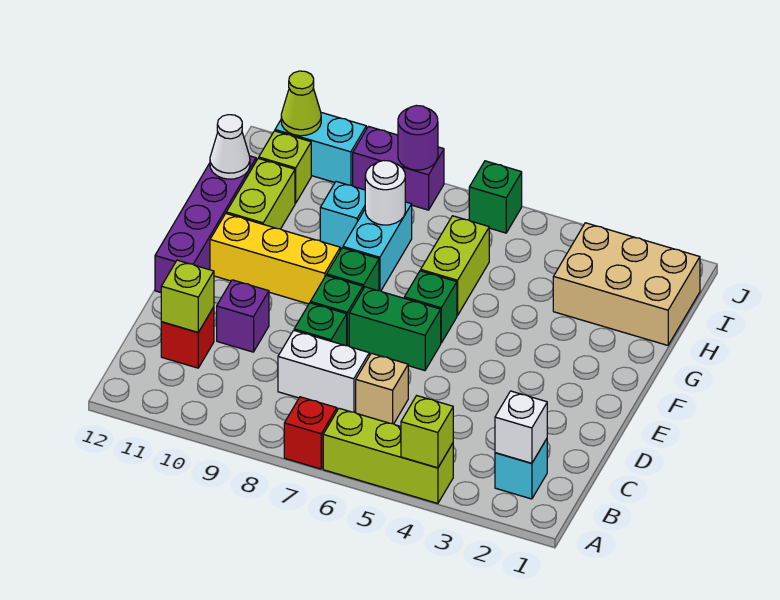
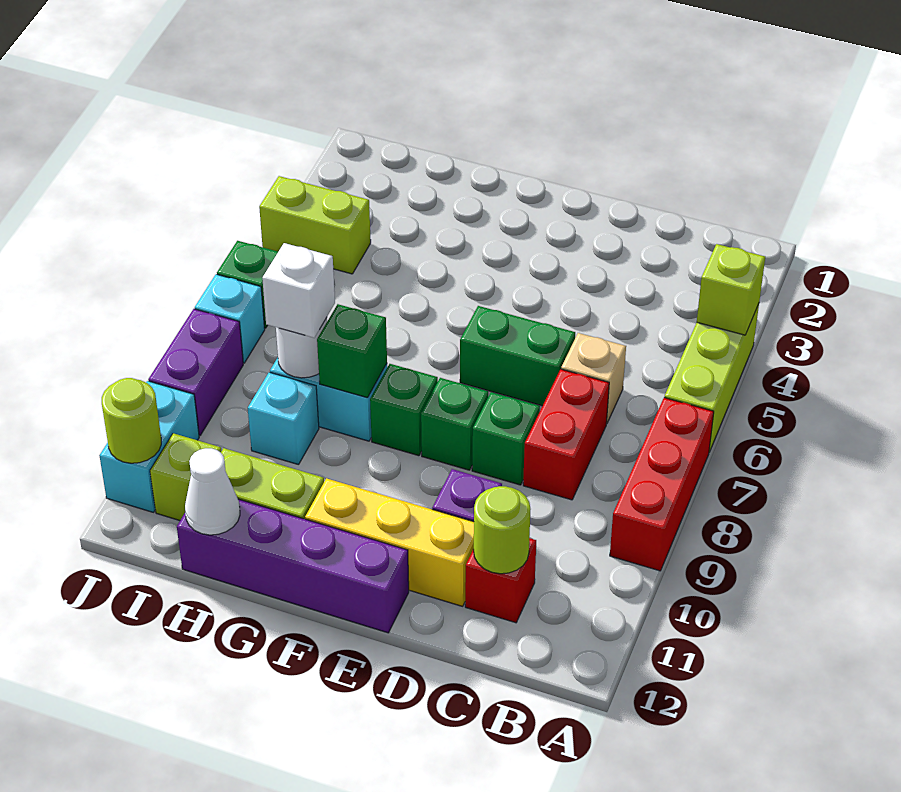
red 1x1 brick [284,397,337,469] -> red 1x3 brick [610,398,714,571]
cyan 1x1 brick [495,439,547,499] -> cyan 1x1 brick moved to [195,274,265,363]
white 1x1 brick [495,391,547,463] -> white 1x1 brick moved to [262,243,335,338]
white 1x2 brick [278,330,369,412] -> red 1x2 brick [523,369,609,500]
lime 1x1 brick [161,260,214,332] -> lime 1x1 round brick [474,486,530,574]
green 1x2 brick [349,287,441,371] -> green 1x2 brick turned to [460,306,575,406]
green 1x1 brick [404,271,457,343] -> green 1x1 brick moved to [317,304,387,398]
yellow 1x3 brick [210,214,340,304] -> yellow 1x3 brick turned to [305,478,474,606]
lime 1x2 brick [421,216,489,316] -> lime 1x2 brick moved to [259,176,371,274]
tan 2x3 brick [553,223,700,345] -> none
purple 1x1 round brick [398,105,438,170] -> none
lime 1x1 cone [281,71,321,136] -> lime 1x1 round brick [102,378,161,463]

